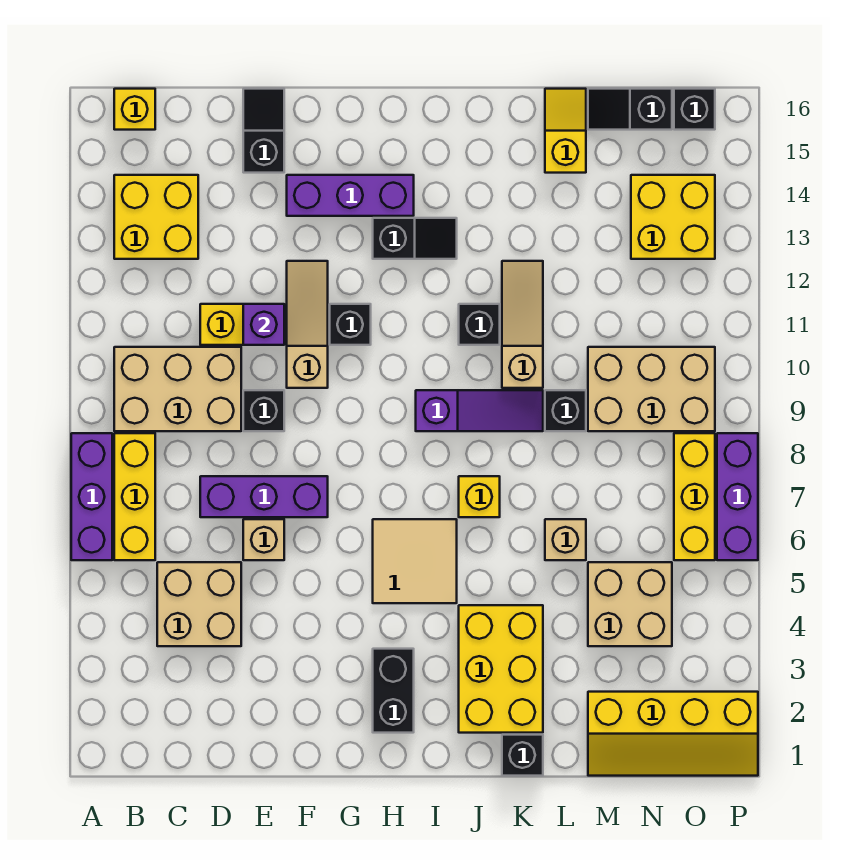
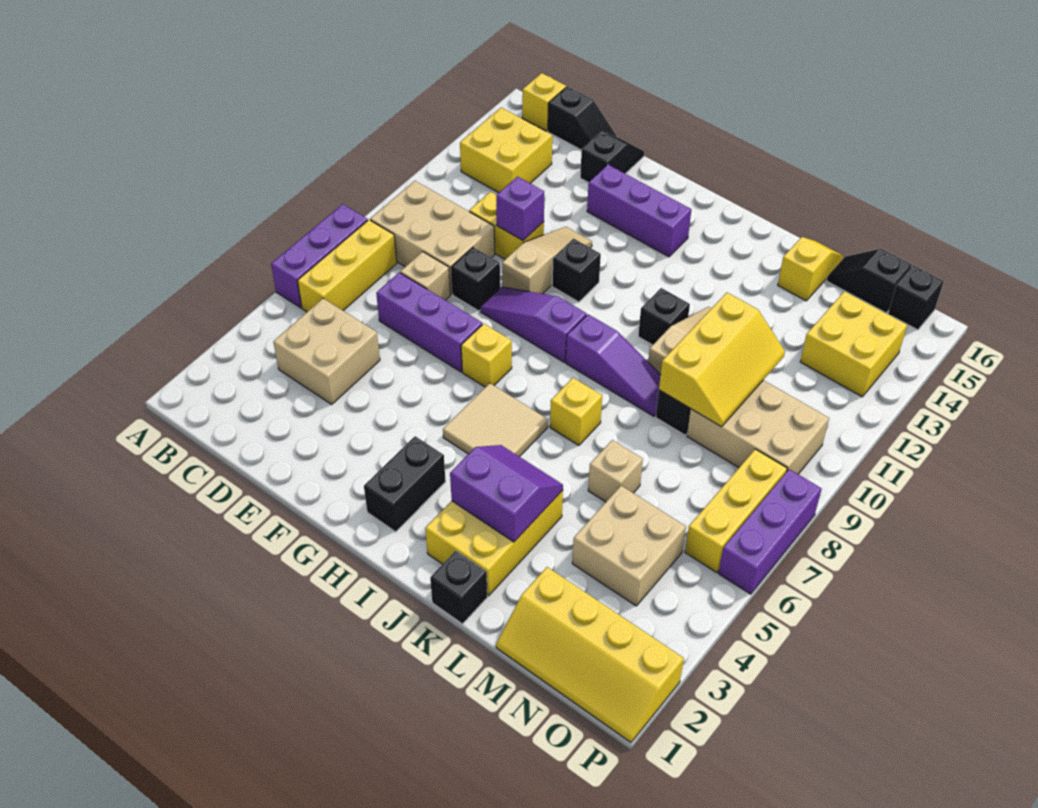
tan 1x1 brick [243,519,284,560] -> tan 1x1 brick moved to [400,252,450,300]
none -> purple 1x3 slope [480,287,587,362]
none -> yellow 1x1 brick [461,324,512,387]
black 1x2 slope [373,218,457,259] -> black 1x2 slope moved to [548,87,617,150]
none -> purple 2x2 slope [450,445,563,542]
none -> yellow 2x3 slope [659,293,785,427]

